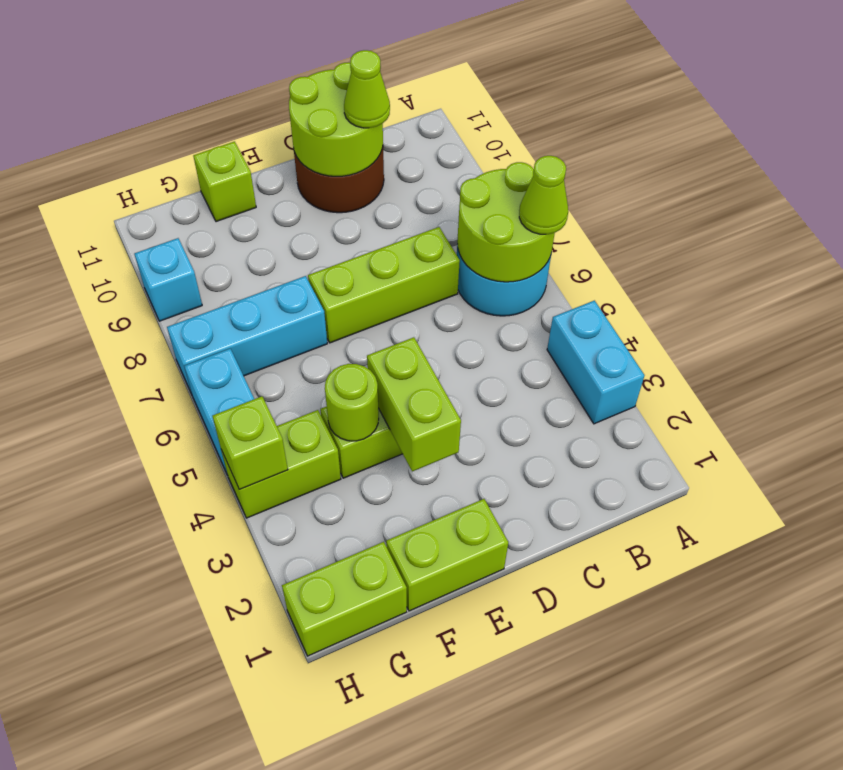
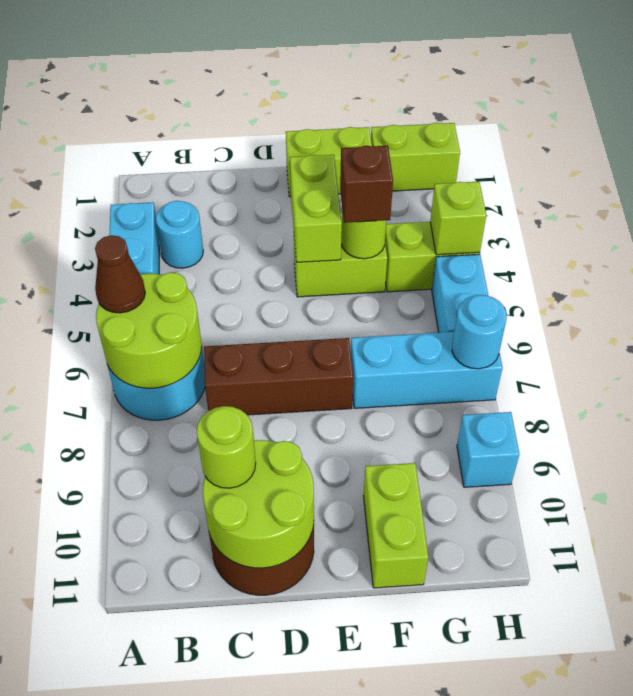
lime 1x1 cone [519,156,568,234] -> brown 1x1 cone [95,235,145,313]
none -> cyan 1x1 round brick [156,201,203,268]
lime 1x3 brick [308,227,460,343] -> brown 1x3 brick [204,338,353,415]
lime 1x1 cone [344,50,390,128] -> lime 1x1 round brick [197,406,256,488]
none -> brown 1x1 brick [340,146,393,223]
lime 1x1 brick [193,142,256,222] -> lime 1x2 brick [363,463,428,588]
none -> cyan 1x1 round brick [452,295,507,369]

